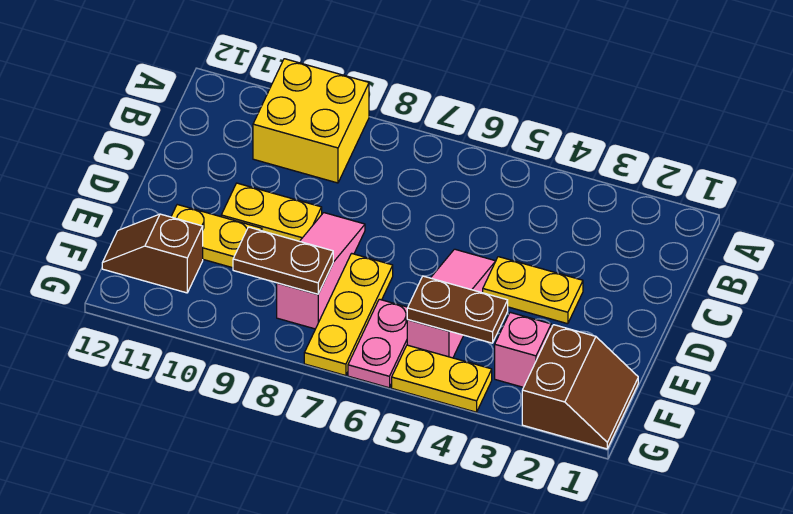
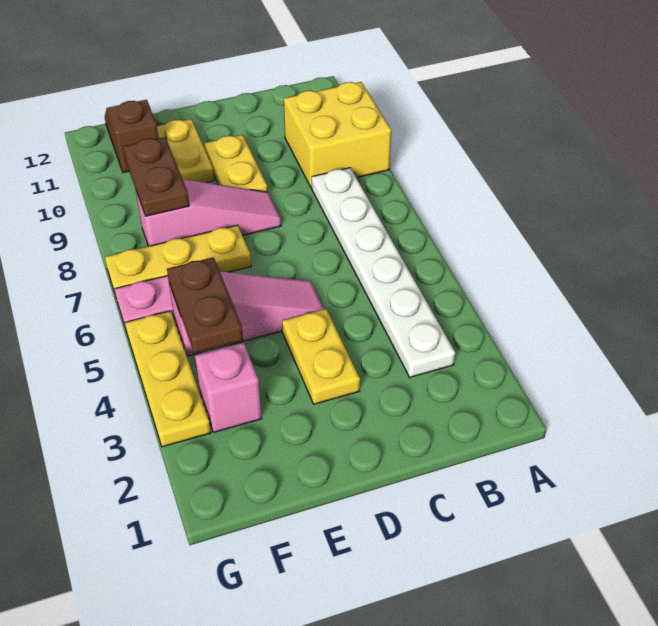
none -> white 1x6 plate [312,168,455,377]
brown 2x2 slope [522,325,638,449] -> none
yellow 1x2 plate [392,345,492,412] -> yellow 1x3 plate [125,311,211,447]

